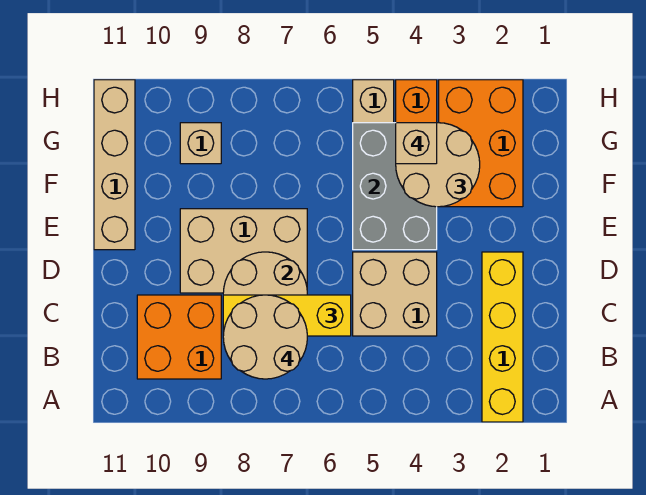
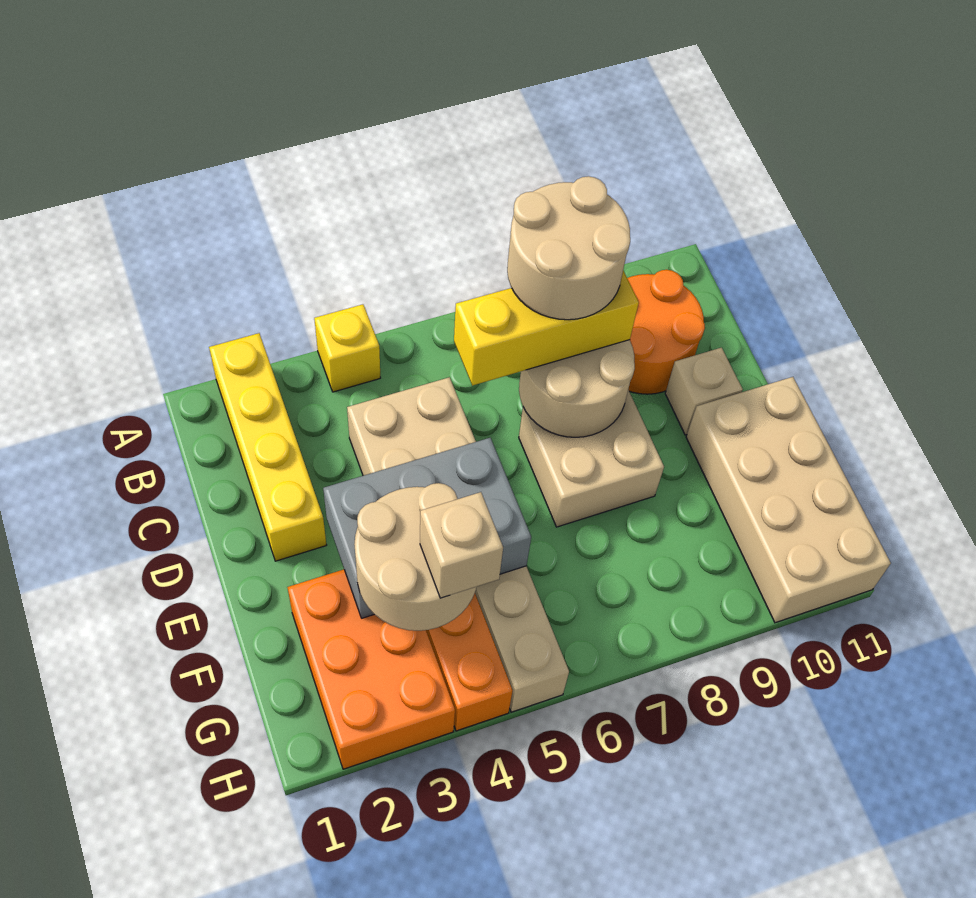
none -> yellow 1x1 brick [314,304,380,392]
orange 2x2 brick [137,295,221,379] -> orange 2x2 round brick [627,270,705,394]
tan 2x3 brick [180,209,307,293] -> tan 2x2 brick [519,390,664,527]
grey 2x3 brick [353,123,437,250] -> grey 2x3 brick turned to [323,438,531,618]
tan 1x4 brick [94,80,135,250] -> tan 2x4 brick [686,377,891,623]
tan 1x1 brick [180,123,221,164] -> tan 1x1 brick moved to [665,348,743,435]

